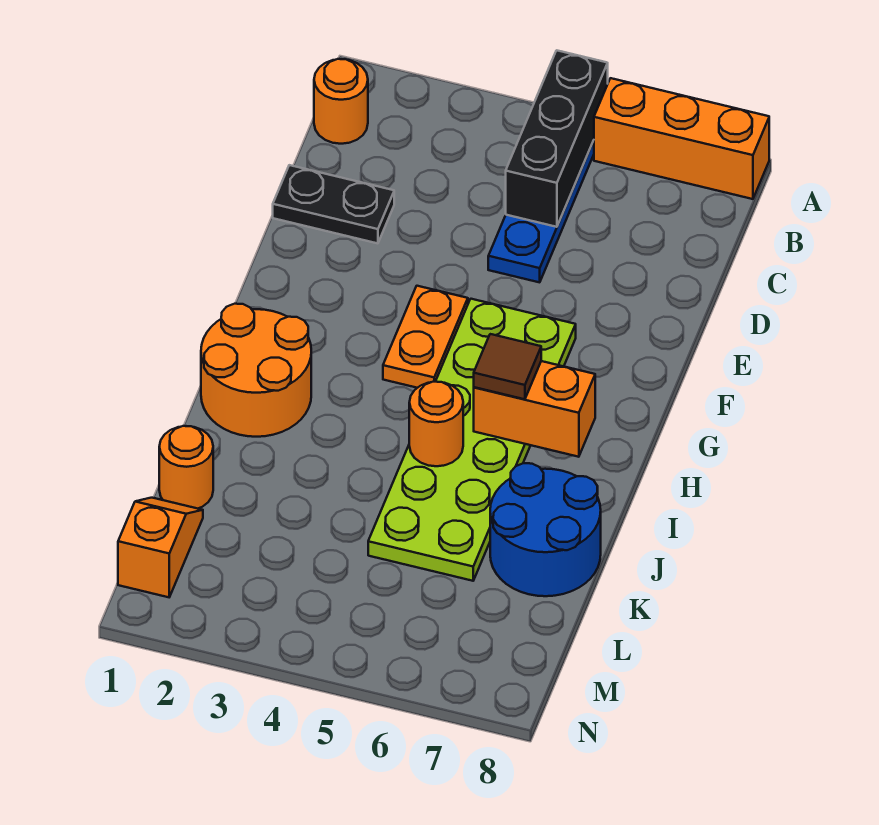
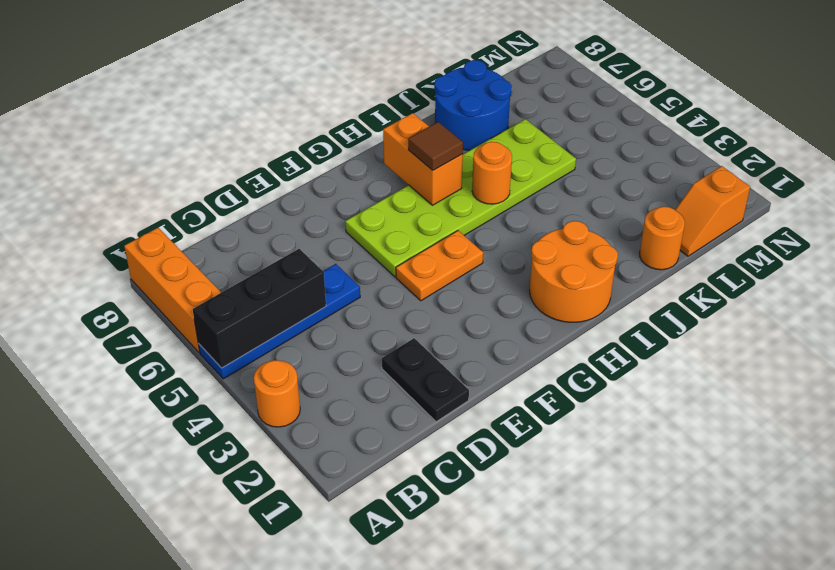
orange 1x1 round brick [314,59,368,144] -> orange 1x1 round brick moved to [254,360,300,427]

